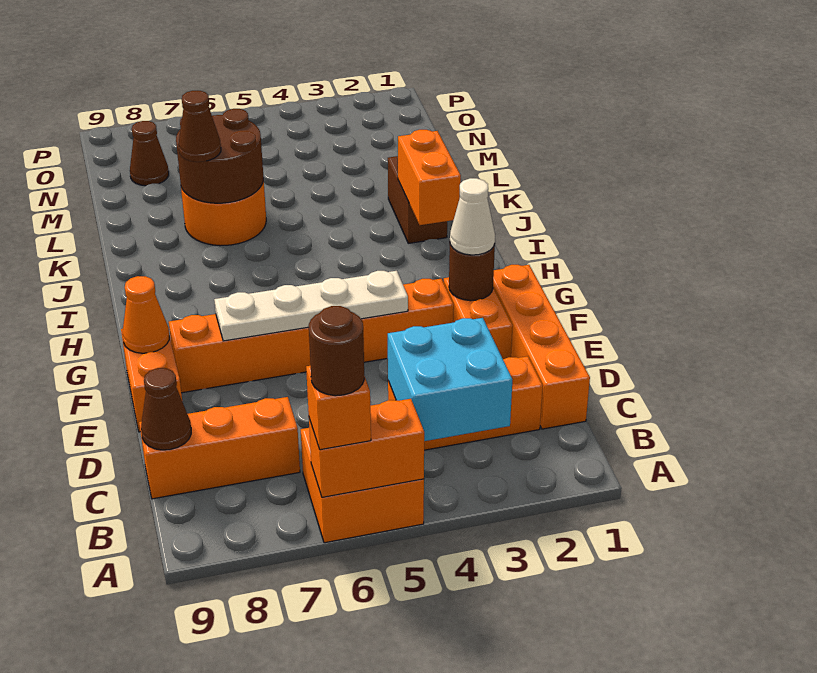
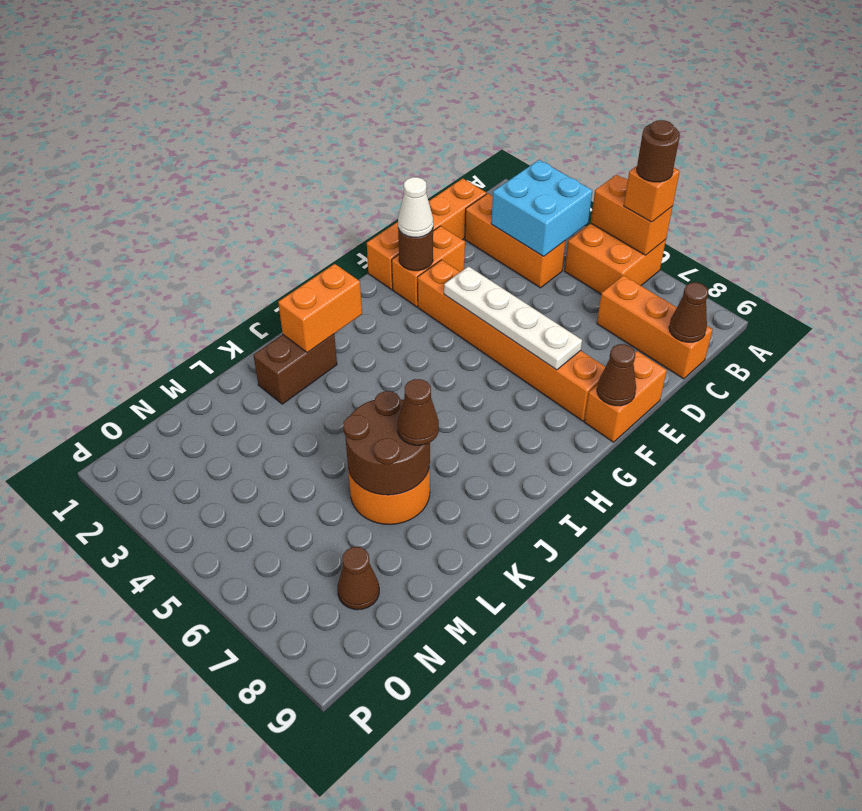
orange 1x1 cone [122,276,169,353] -> brown 1x1 cone [597,344,636,406]

